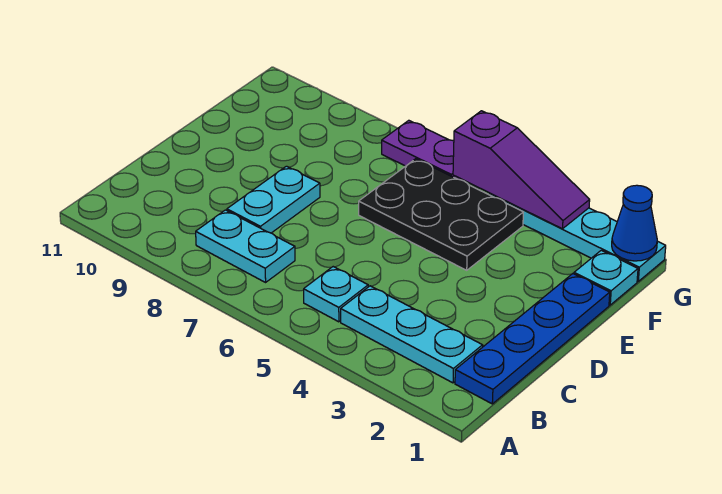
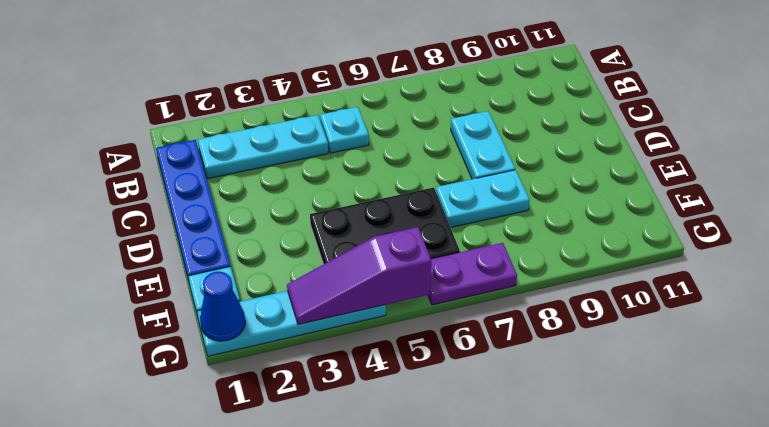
cyan 1x2 plate [196,210,295,282] -> cyan 1x2 plate moved to [436,170,529,227]

